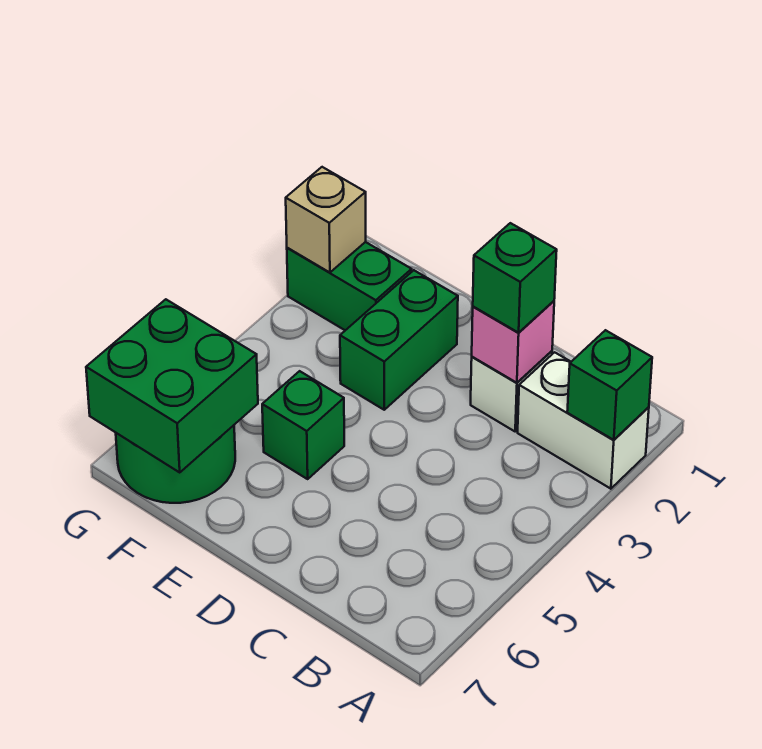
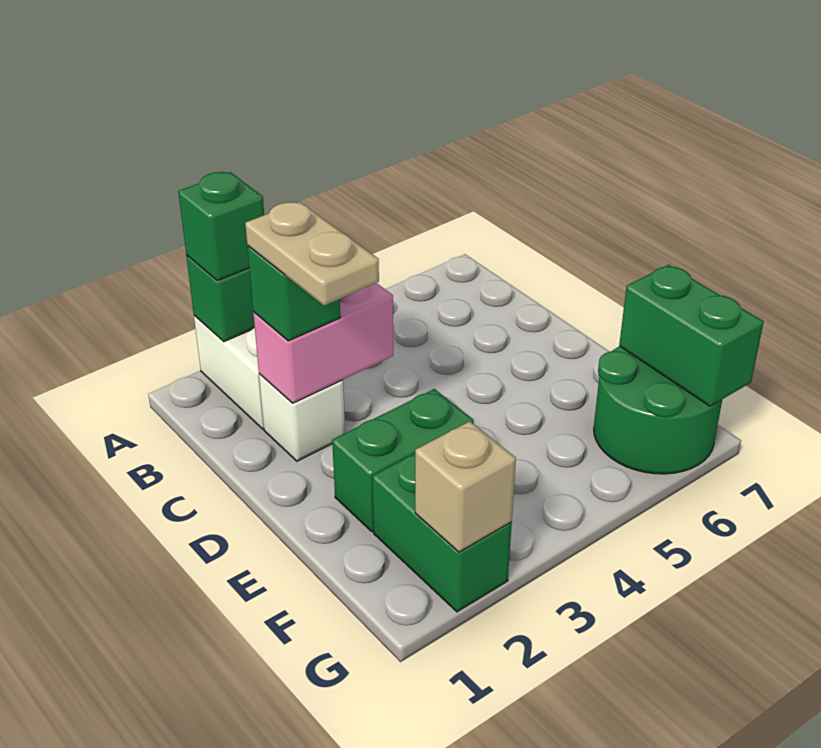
pink 1x1 brick [472,301,554,383] -> pink 1x2 brick [253,283,393,403]
none -> tan 1x2 plate [245,202,379,306]
green 1x1 brick [262,371,344,479] -> green 1x1 brick moved to [178,172,264,281]
green 2x2 brick [86,299,258,472] -> green 1x2 brick [619,265,764,406]

